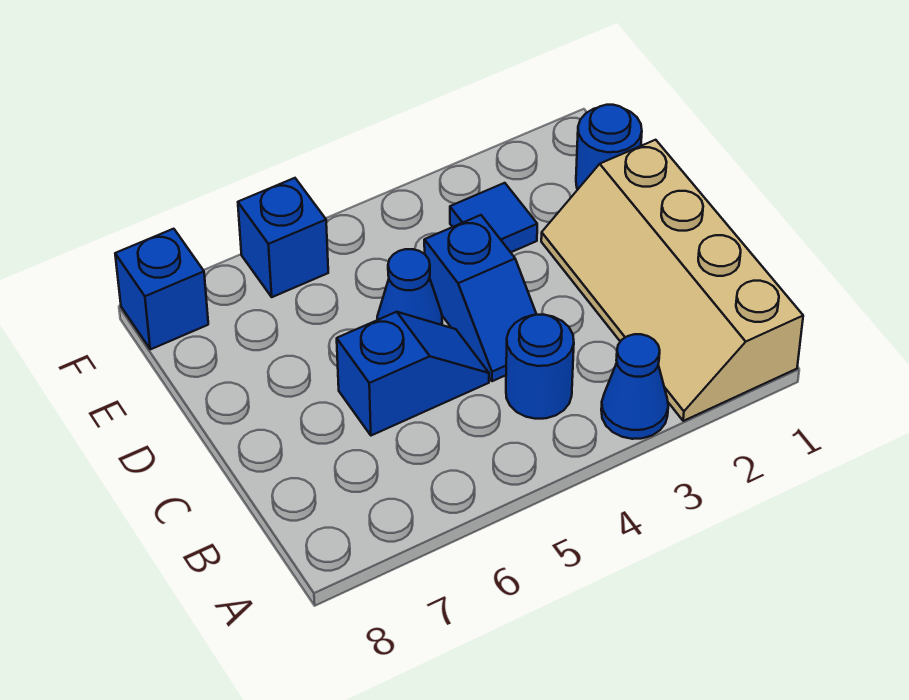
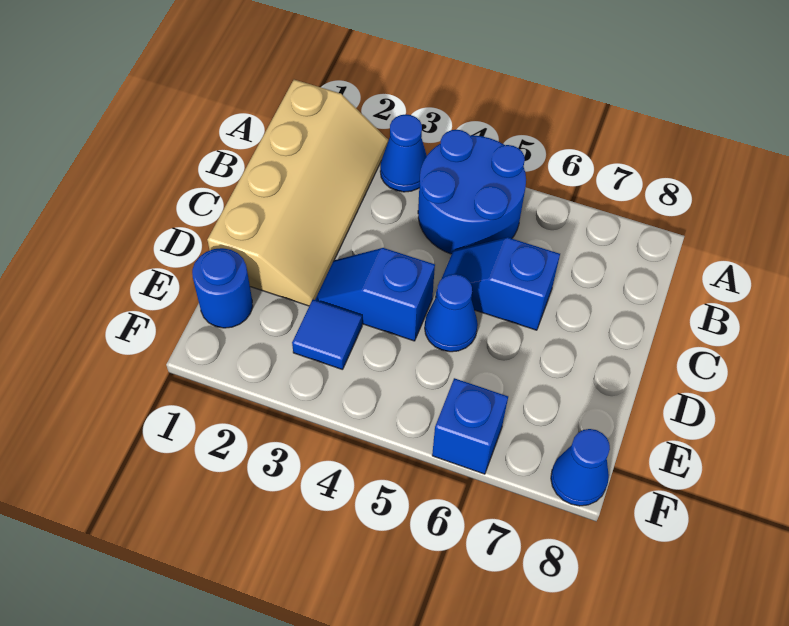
blue 1x1 round brick [506,315,574,419] -> blue 2x2 round brick [418,130,526,254]
blue 1x2 slope [424,215,537,381] -> blue 1x2 slope turned to [315,248,435,341]
blue 1x1 brick [115,229,208,349] -> blue 1x1 cone [551,429,610,506]

